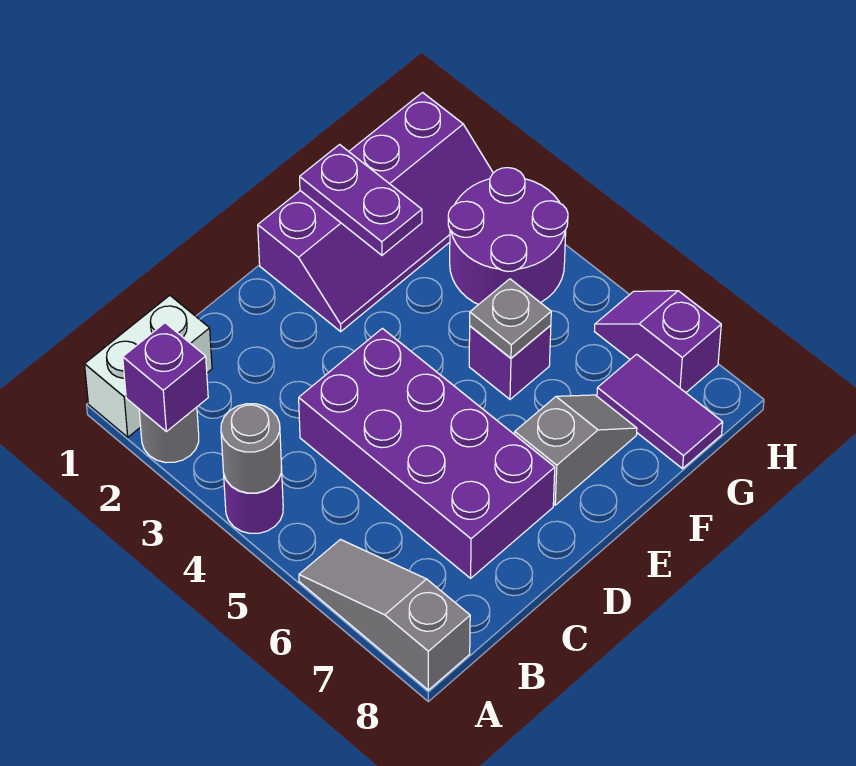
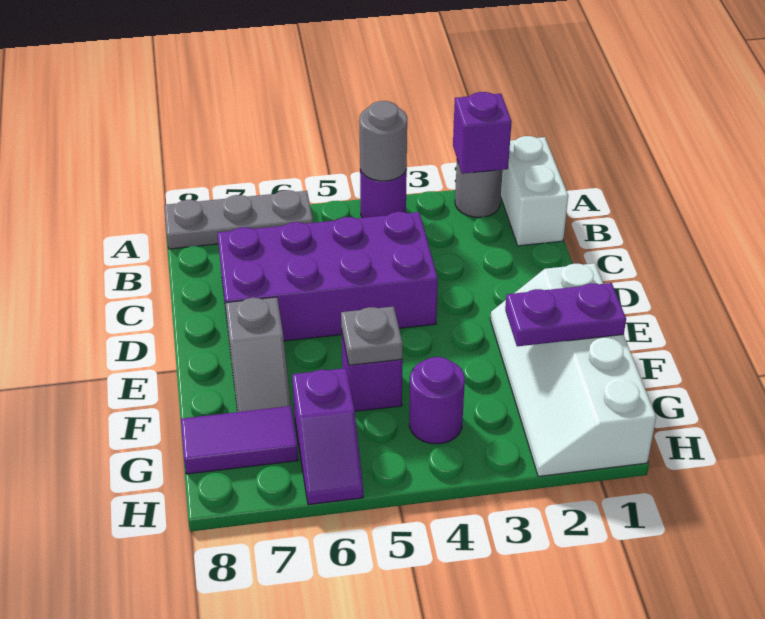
grey 1x3 slope [299,539,470,690] -> grey 1x3 plate [164,190,313,249]
purple 2x4 slope [258,93,493,331] -> white 2x4 slope [490,263,656,476]
purple 2x2 round brick [448,168,568,305] -> purple 1x1 round brick [409,357,465,444]
purple 1x2 slope [595,291,721,393] -> purple 1x2 slope turned to [292,368,363,505]

